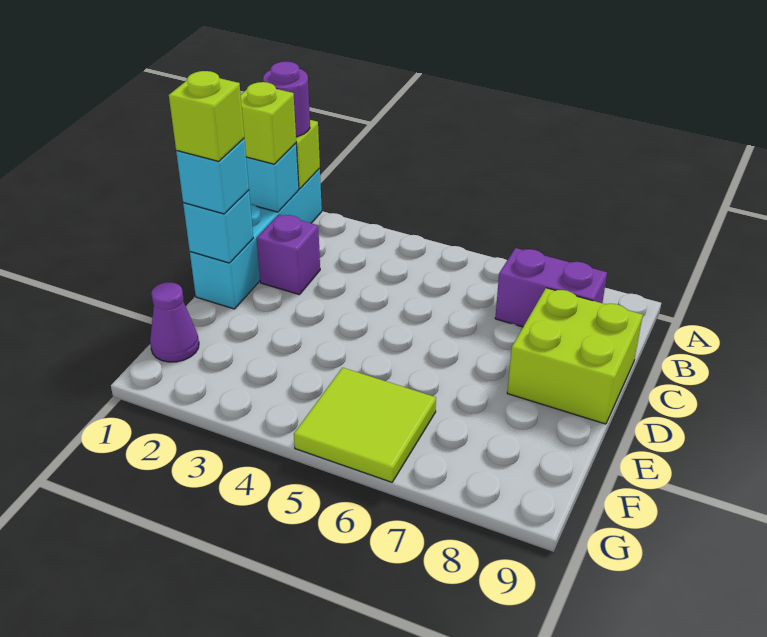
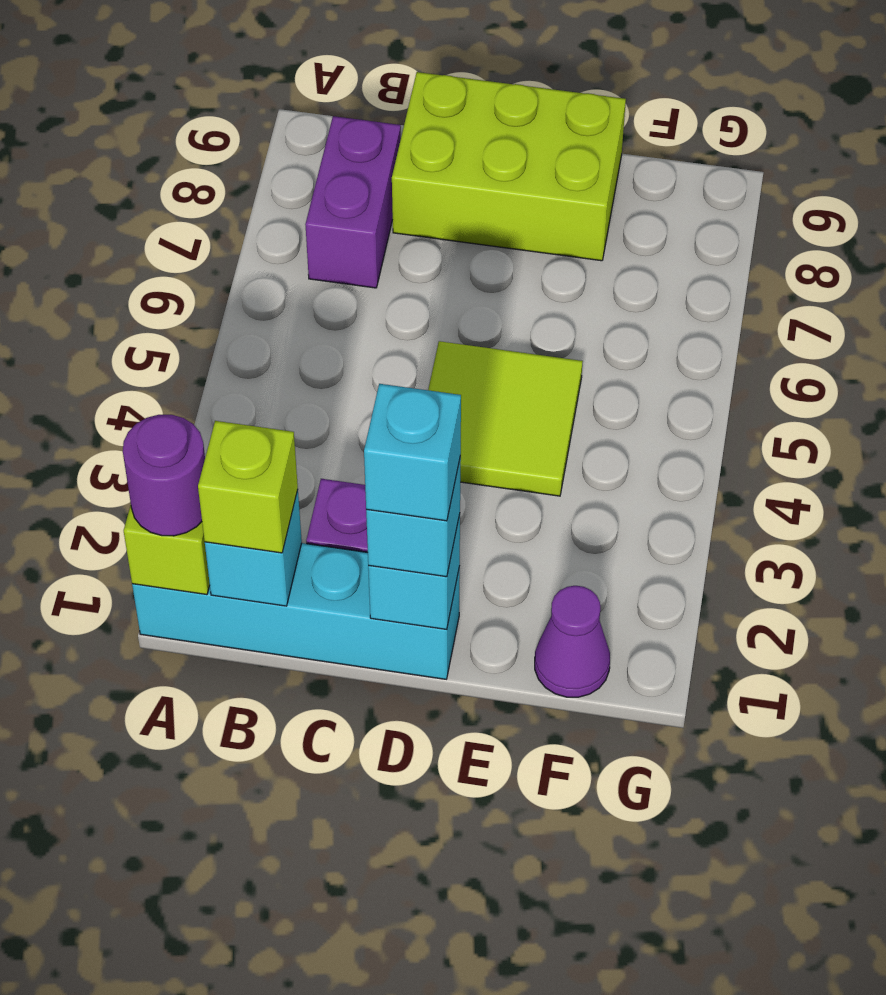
lime 2x2 brick [507,288,643,424] -> lime 2x3 brick [392,72,626,261]
lime 1x1 brick [169,71,244,161] -> cyan 1x1 brick [364,384,461,521]
lime 2x2 tile [294,368,436,482] -> lime 2x2 tile moved to [428,341,583,496]

